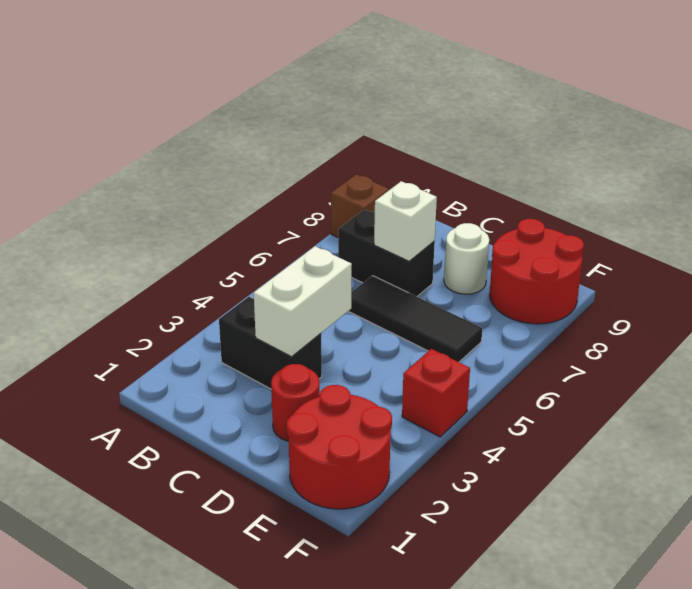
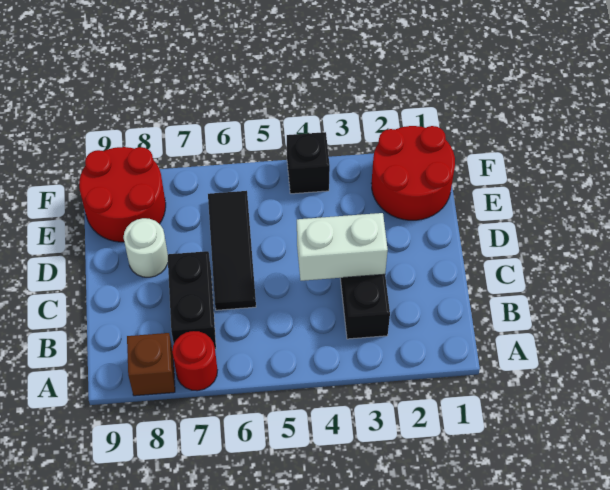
white 1x1 brick [374,181,437,261] -> none
red 1x1 round brick [271,364,320,441] -> red 1x1 round brick moved to [172,331,217,391]
red 1x1 brick [402,349,470,437] -> black 1x1 brick [287,132,330,194]

